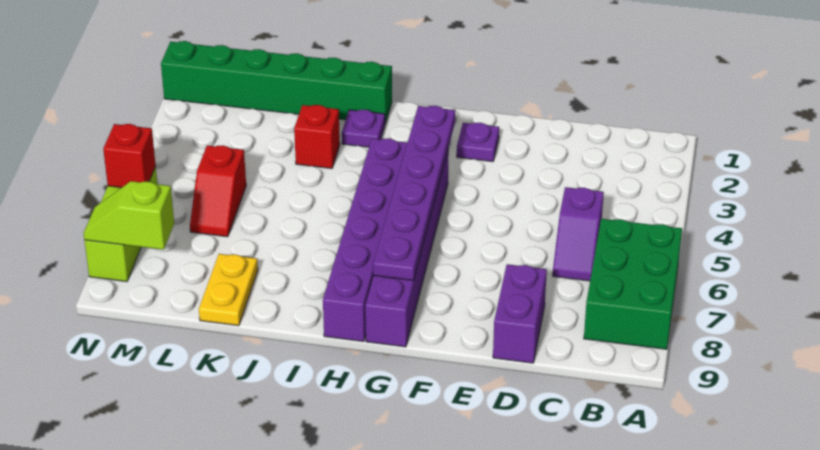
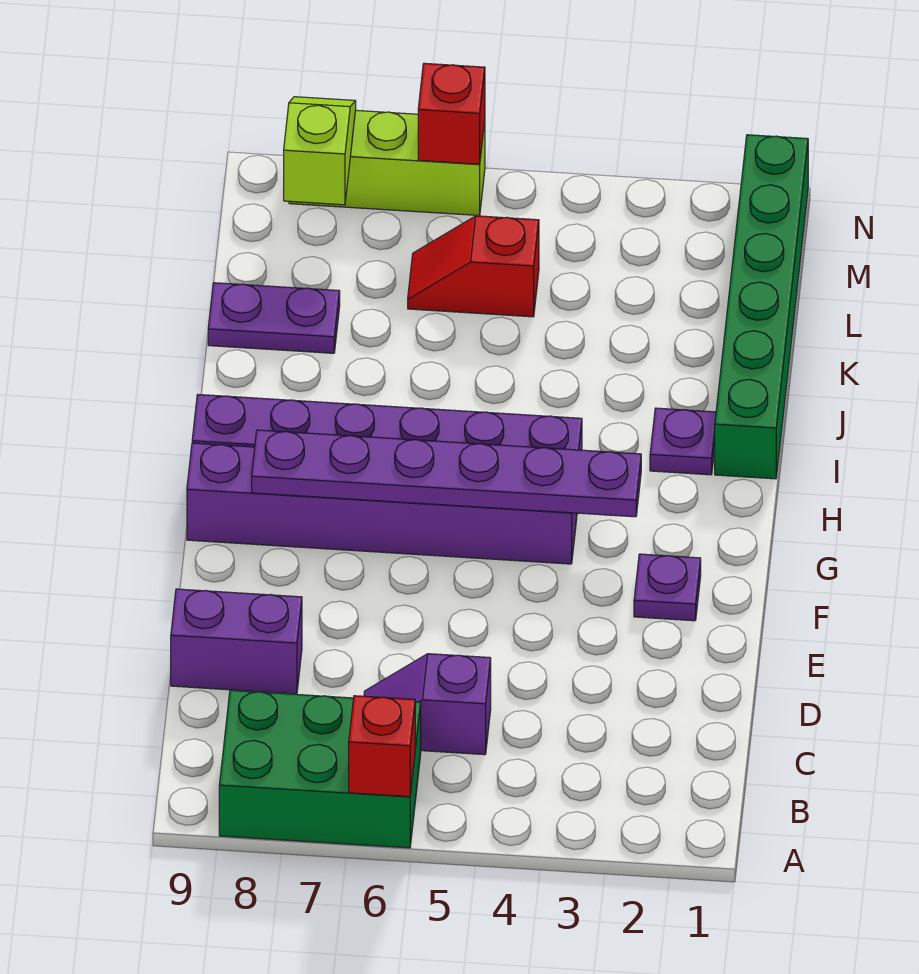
red 1x1 brick [294,105,340,168] -> red 1x1 brick moved to [349,696,415,797]
yellow 1x2 plate [199,254,258,326] -> purple 1x2 plate [208,283,340,353]

